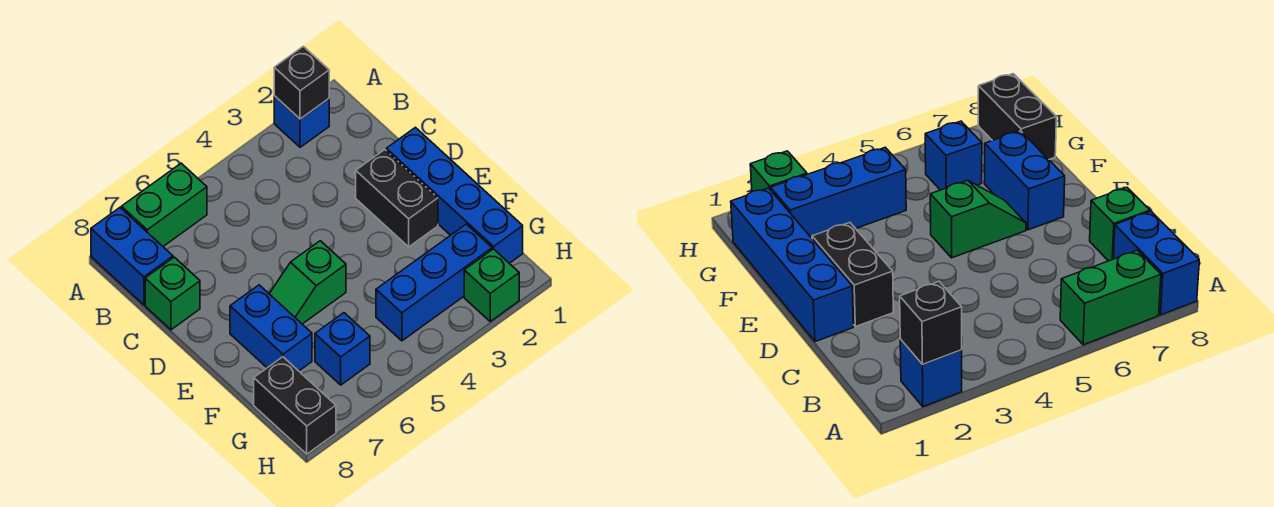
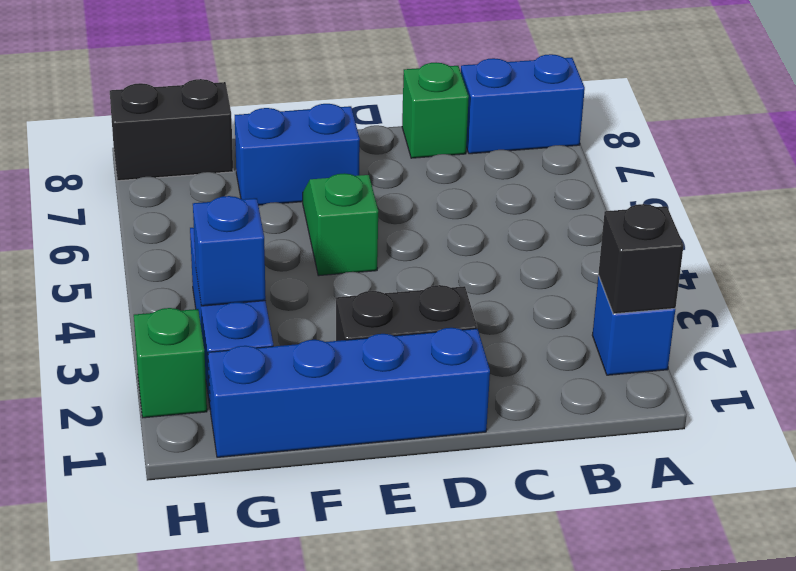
green 1x2 brick [121,163,207,246] -> none
blue 1x1 brick [315,313,370,385] -> blue 1x1 brick moved to [193,196,266,306]

